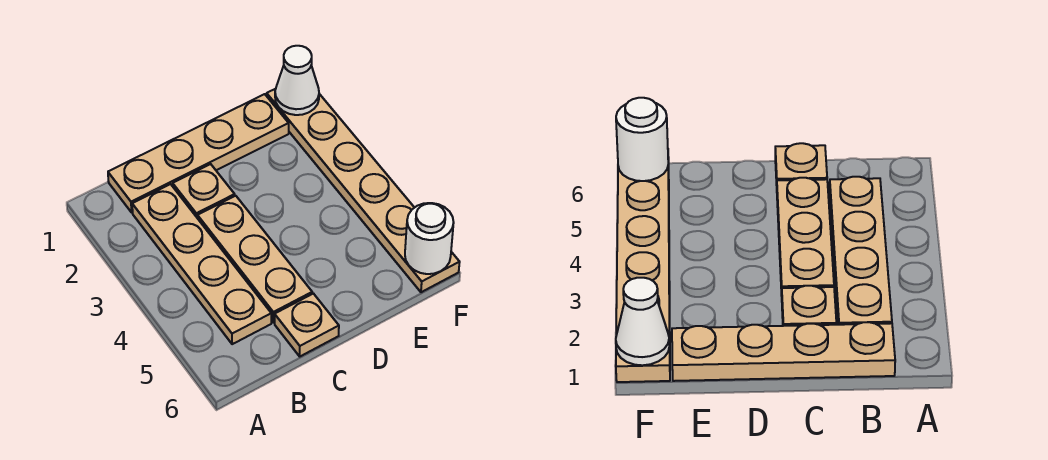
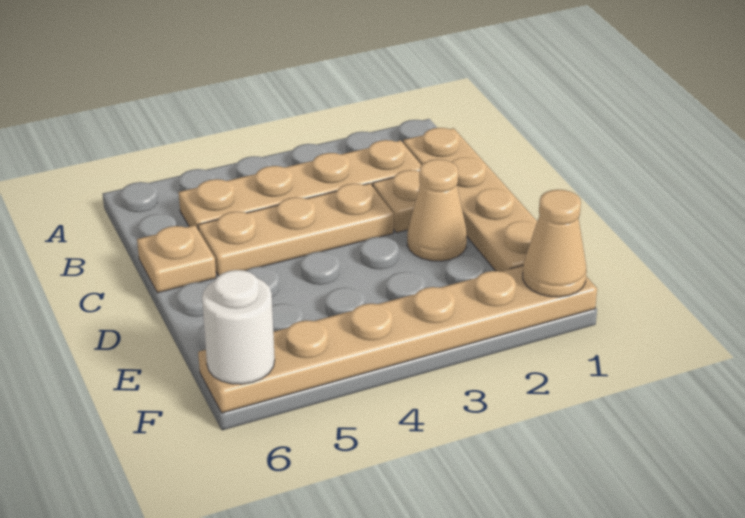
none -> tan 1x1 cone [407,159,467,261]
white 1x1 cone [275,46,319,115] -> tan 1x1 cone [523,189,587,297]

